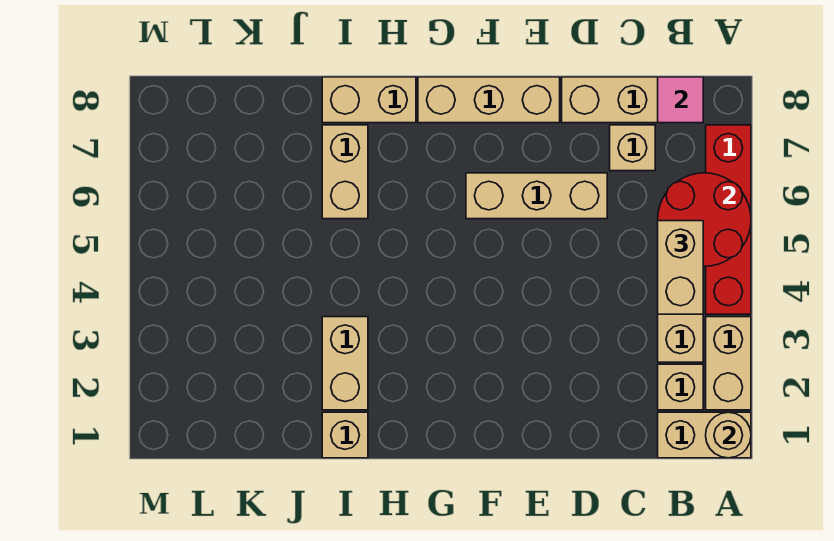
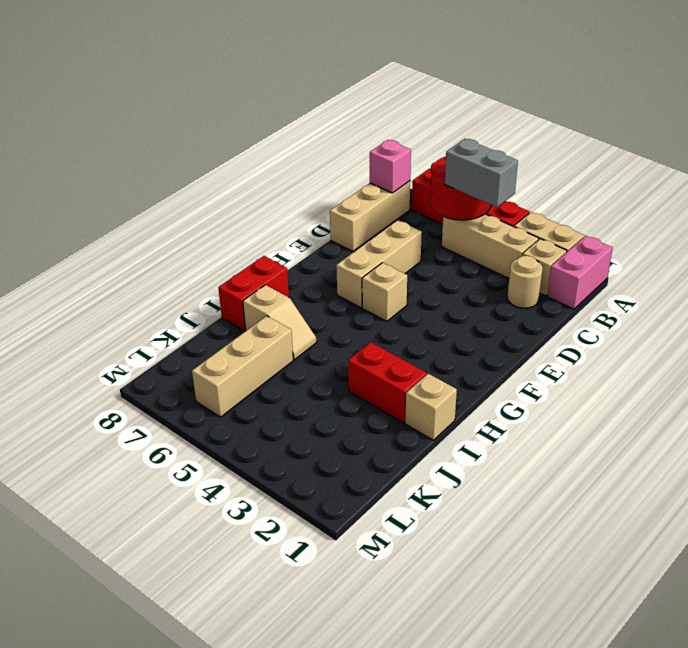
tan 1x2 brick [658,412,751,458] -> pink 1x2 brick [547,236,613,309]
tan 1x1 round brick [706,412,751,458] -> tan 1x1 round brick moved to [507,256,542,308]
tan 1x2 brick [658,221,703,314] -> grey 1x2 brick [445,139,518,207]
pink 1x1 tile [658,77,703,123] -> pink 1x1 brick [370,140,411,193]
tan 1x1 brick [610,125,655,171] -> tan 1x1 brick moved to [362,263,407,321]
tan 1x3 brick [418,77,560,123] -> tan 1x3 brick moved to [192,316,293,417]
tan 1x2 brick [322,77,416,123] -> red 1x2 brick [218,256,289,331]
tan 1x2 brick [322,317,368,410] -> red 1x2 brick [348,342,427,423]
tan 1x2 brick [322,125,368,219] -> tan 1x2 slope [243,285,316,360]

